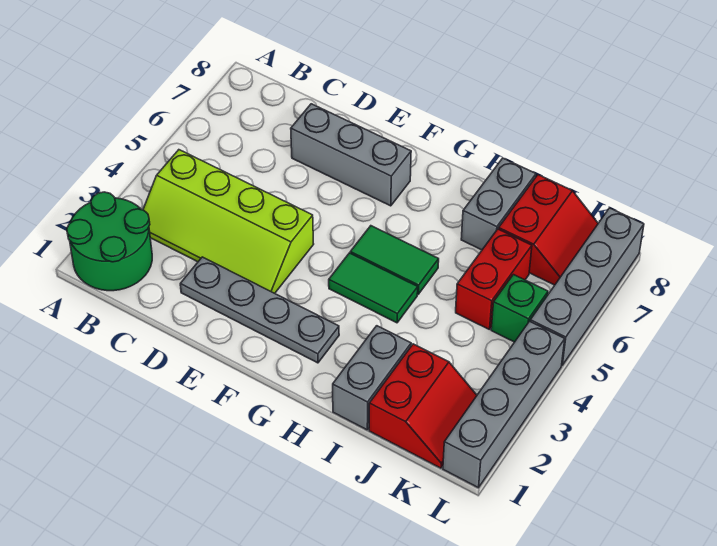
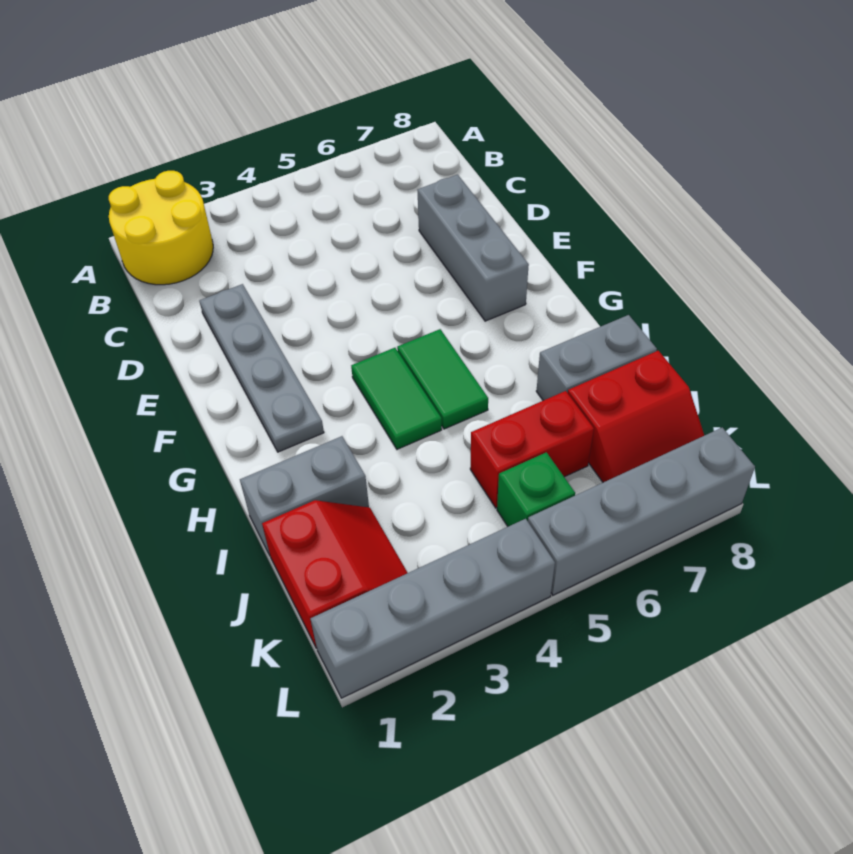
green 2x2 round brick [67,192,152,291] -> yellow 2x2 round brick [109,171,213,285]
lime 2x4 slope [143,150,314,293] -> none
red 2x2 slope [369,344,477,468] -> red 2x2 slope turned to [262,500,408,648]

